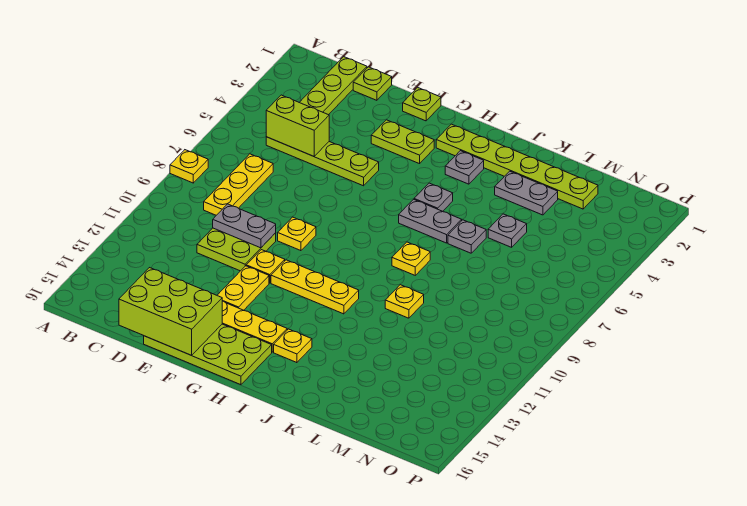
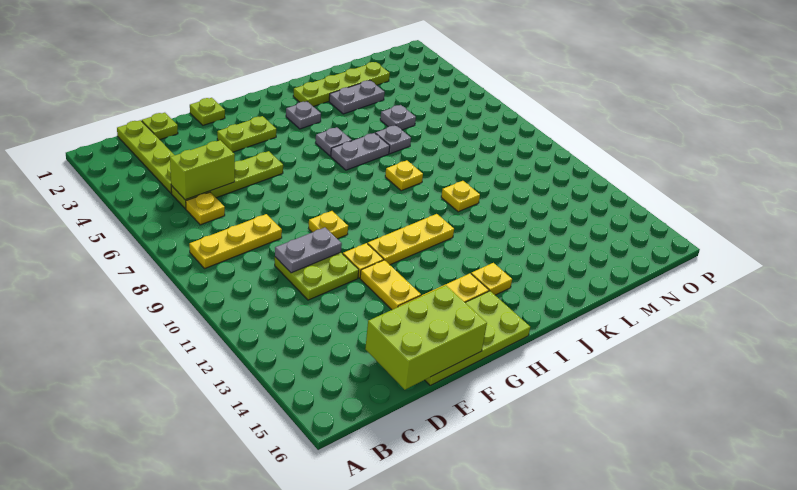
yellow 1x1 plate [170,150,208,183] -> yellow 1x1 plate moved to [186,192,225,225]
yellow 1x3 plate [204,154,273,215] -> yellow 1x3 plate turned to [189,214,282,269]
lime 1x6 plate [436,124,598,209] -> lime 1x4 plate [293,62,390,107]

